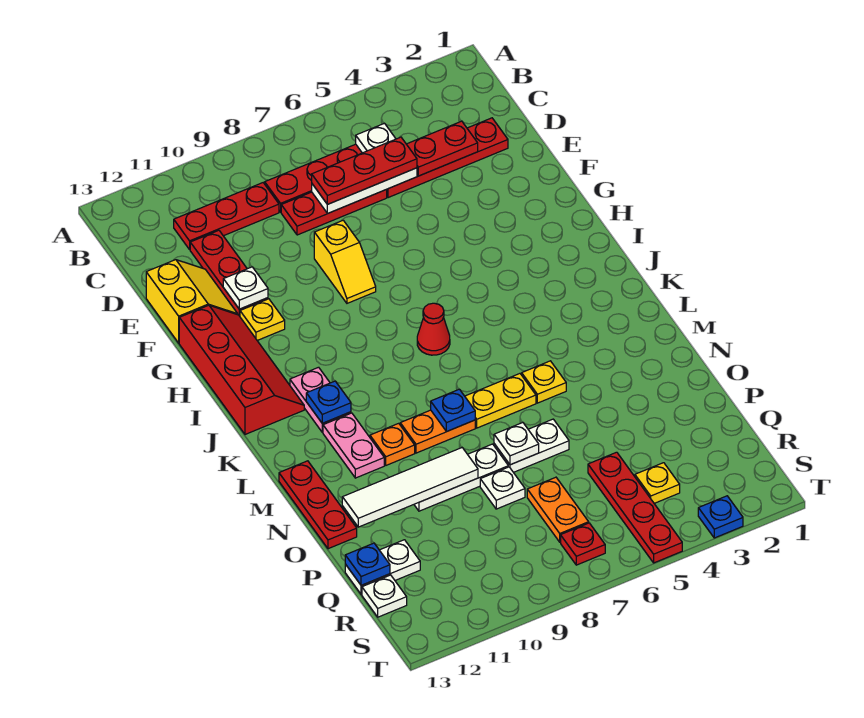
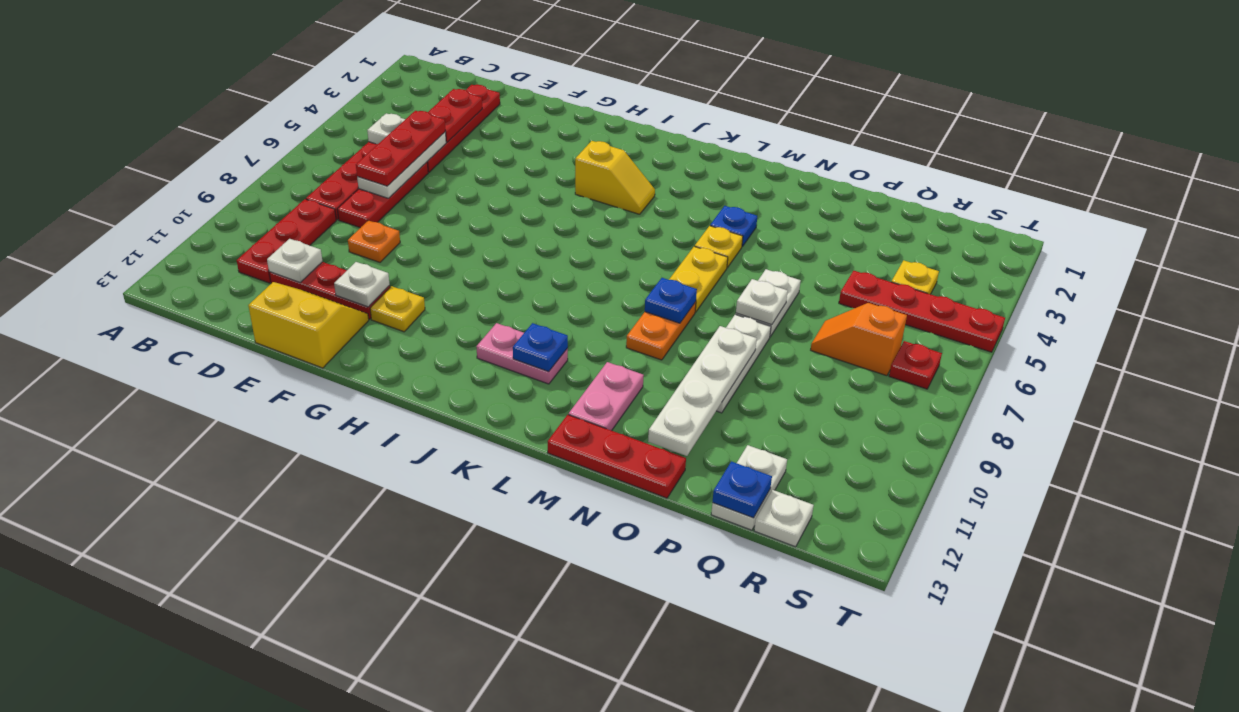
yellow 1x2 slope [314,220,376,303] -> yellow 1x2 slope moved to [575,141,655,214]
red 2x4 slope [179,305,304,434] -> none
red 1x1 cone [417,303,450,355] -> none
pink 1x2 plate [323,413,384,478] -> pink 1x2 plate turned to [569,362,644,431]
orange 1x1 plate [370,423,415,465] -> orange 1x1 plate moved to [348,220,400,262]
white 1x4 tile [342,448,478,527] -> white 1x4 plate [648,326,757,456]
white 1x1 plate [480,467,525,509] -> white 1x1 plate moved to [267,239,323,282]
orange 1x2 plate [527,477,589,542] -> orange 1x2 slope [811,303,907,376]
blue 1x1 plate [698,496,743,538] -> blue 1x1 plate moved to [710,206,757,246]

